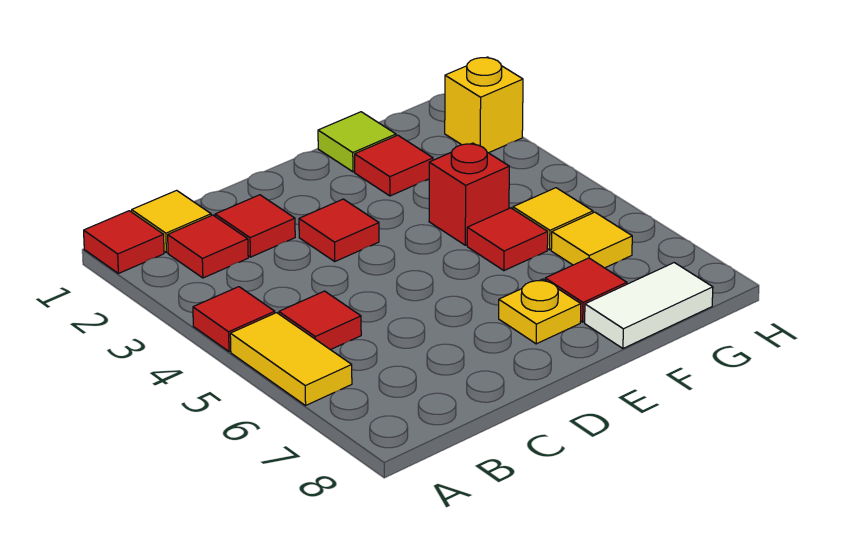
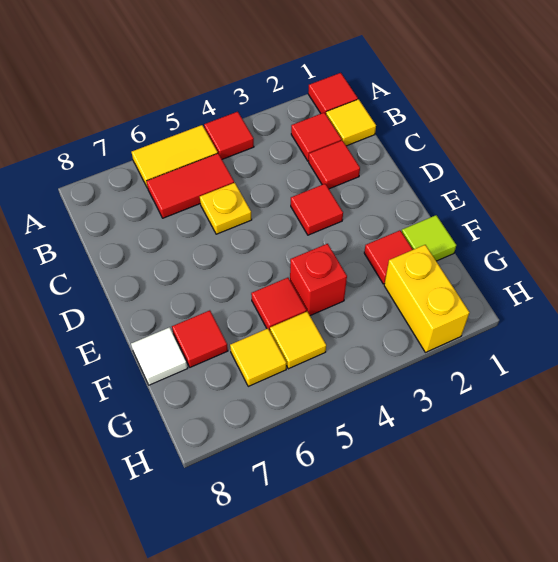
red 1x1 tile [279,291,361,350] -> red 1x2 tile [146,153,234,218]
yellow 1x1 plate [499,279,581,344] -> yellow 1x1 plate moved to [200,183,252,234]
white 1x2 tile [585,263,713,348] -> white 1x1 tile [131,327,188,385]
yellow 1x1 brick [445,57,523,153] -> yellow 1x2 brick [384,245,470,352]

